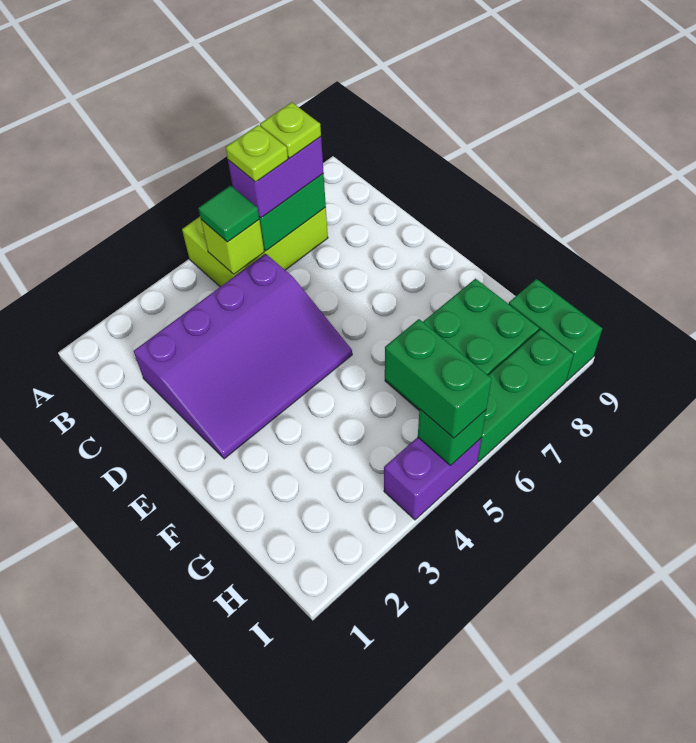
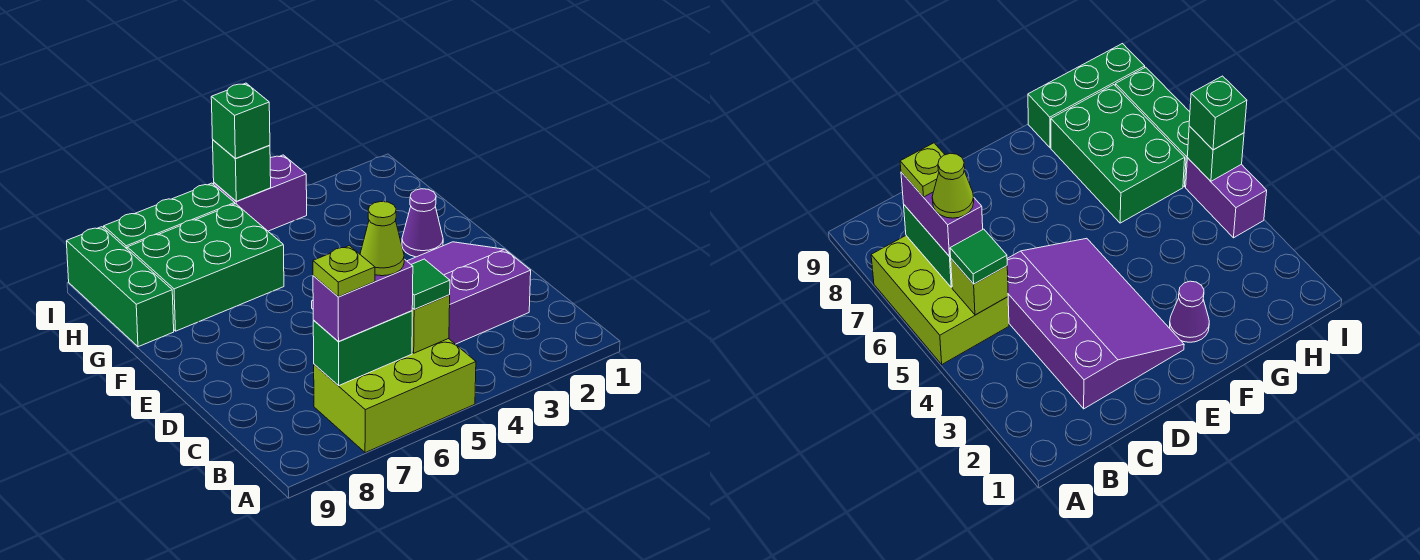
lime 1x1 plate [226,125,288,182] -> lime 1x1 cone [360,202,404,276]
none -> purple 1x1 cone [402,189,443,257]
green 1x2 brick [385,319,492,438] -> green 1x1 brick [211,83,270,158]
green 1x2 brick [509,279,602,381] -> green 1x3 brick [66,227,174,347]

